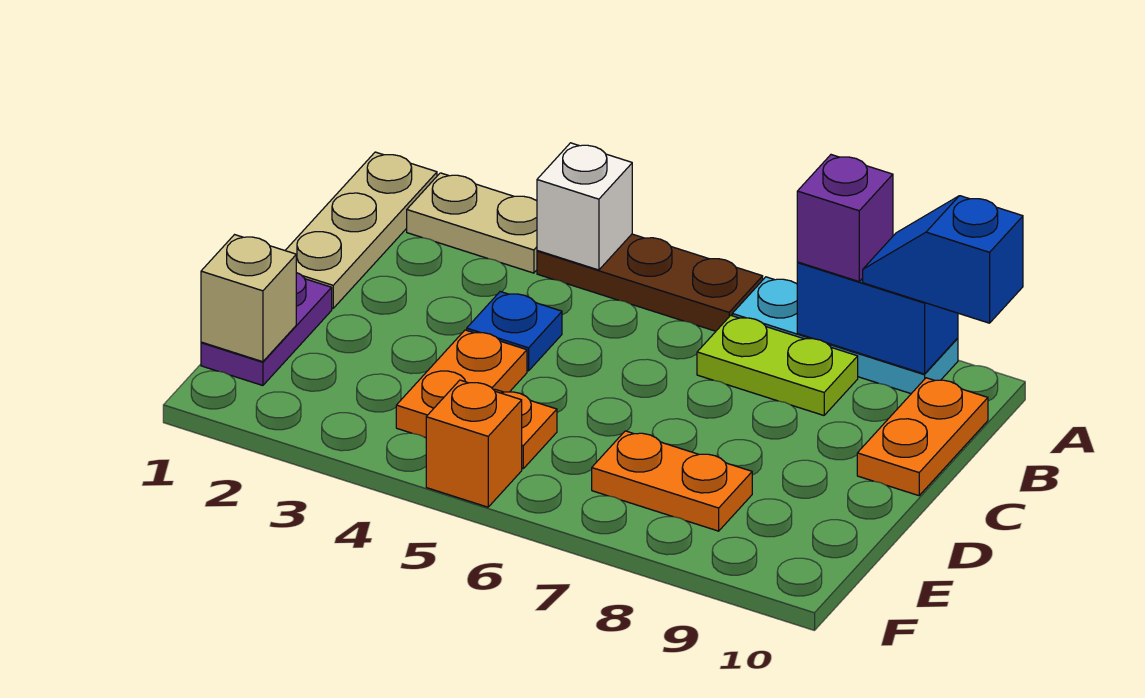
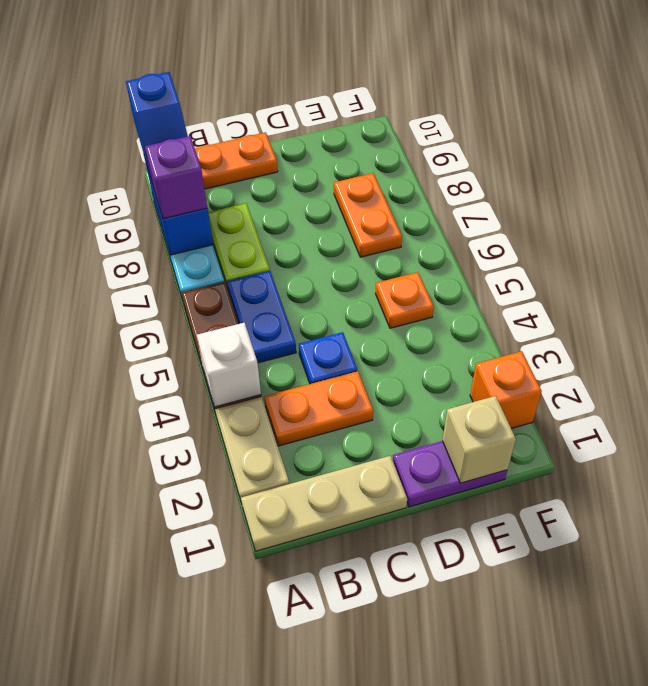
none -> blue 1x2 plate [227,271,296,363]
orange 1x2 plate [396,330,527,438] -> orange 1x2 plate moved to [264,371,373,446]
orange 1x1 brick [426,380,522,507] -> orange 1x1 brick moved to [470,351,542,429]

